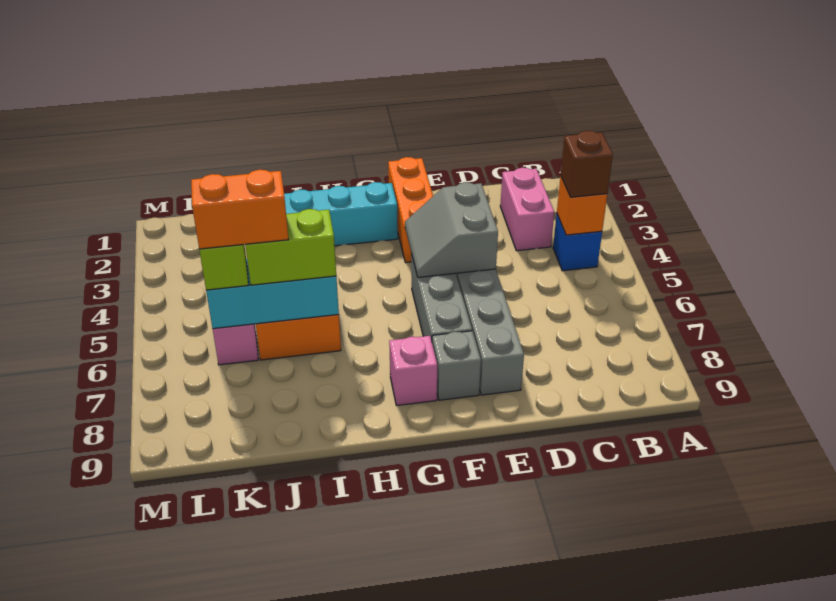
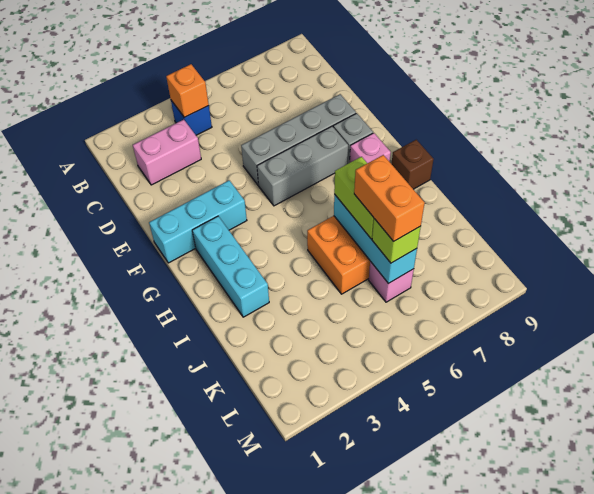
brown 1x1 brick [561,131,613,197] -> brown 1x1 brick moved to [392,140,434,189]
grey 2x2 slope [405,182,498,277] -> none
orange 1x3 brick [388,157,433,263] -> cyan 1x3 brick [149,180,247,263]

